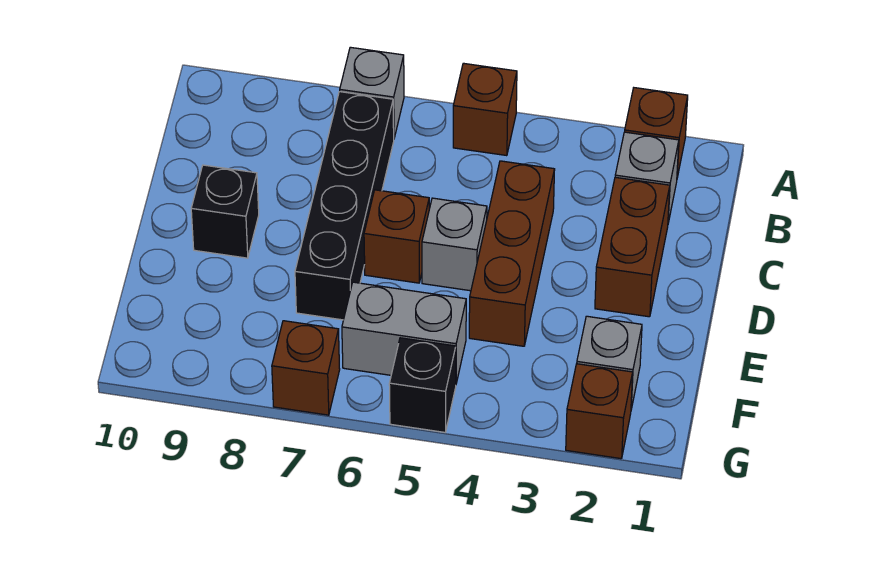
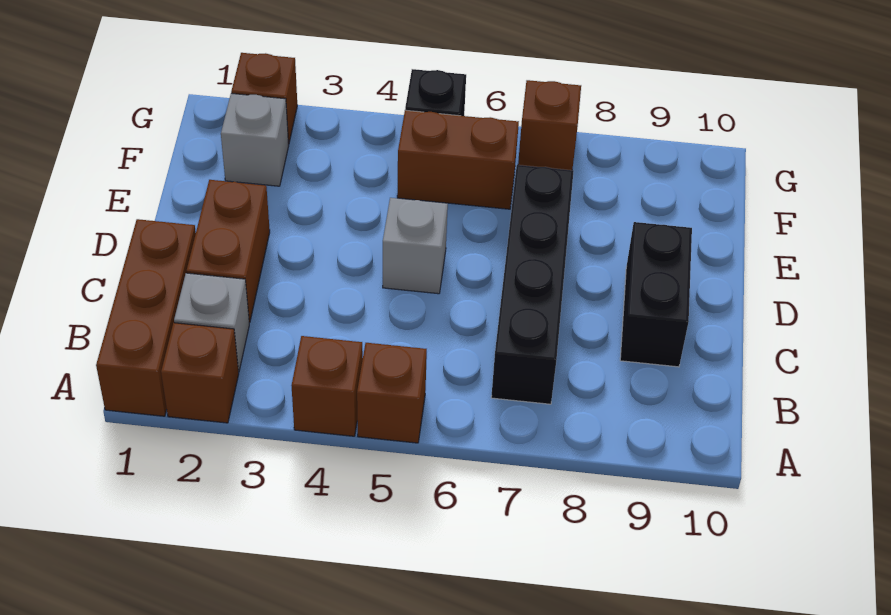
grey 1x1 brick [340,47,404,138] -> none
brown 1x3 brick [469,161,555,346] -> brown 1x3 brick moved to [96,219,196,416]
brown 1x1 brick [364,190,429,283] -> brown 1x1 brick moved to [292,336,363,436]
black 1x1 brick [191,165,259,258] -> black 1x2 brick [620,222,692,367]
grey 1x2 brick [342,282,466,383] -> brown 1x2 brick [397,110,519,209]

